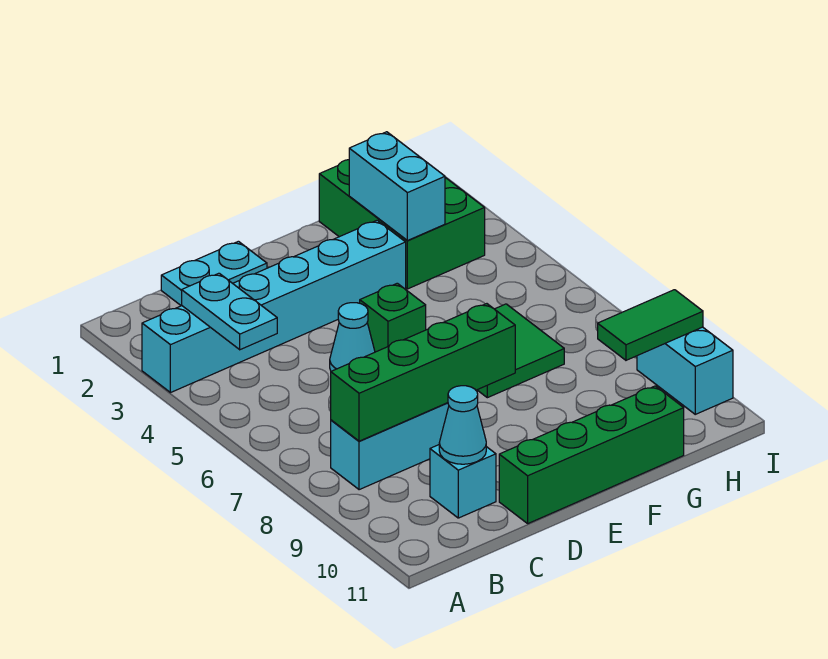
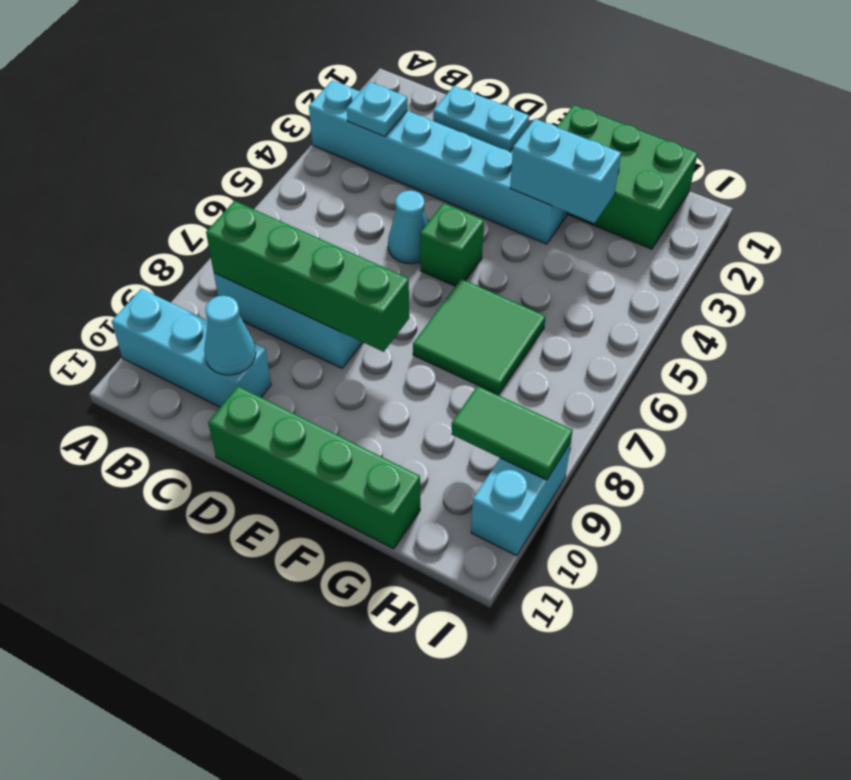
cyan 1x2 plate [182,273,277,350] -> cyan 1x1 plate [347,82,408,137]
cyan 1x1 brick [430,445,496,518] -> cyan 1x3 brick [112,289,271,407]
green 2x3 brick [319,160,485,289] -> green 2x3 brick turned to [557,105,698,249]
cyan 1x2 brick [349,132,445,241] -> cyan 1x2 brick turned to [510,119,621,223]

